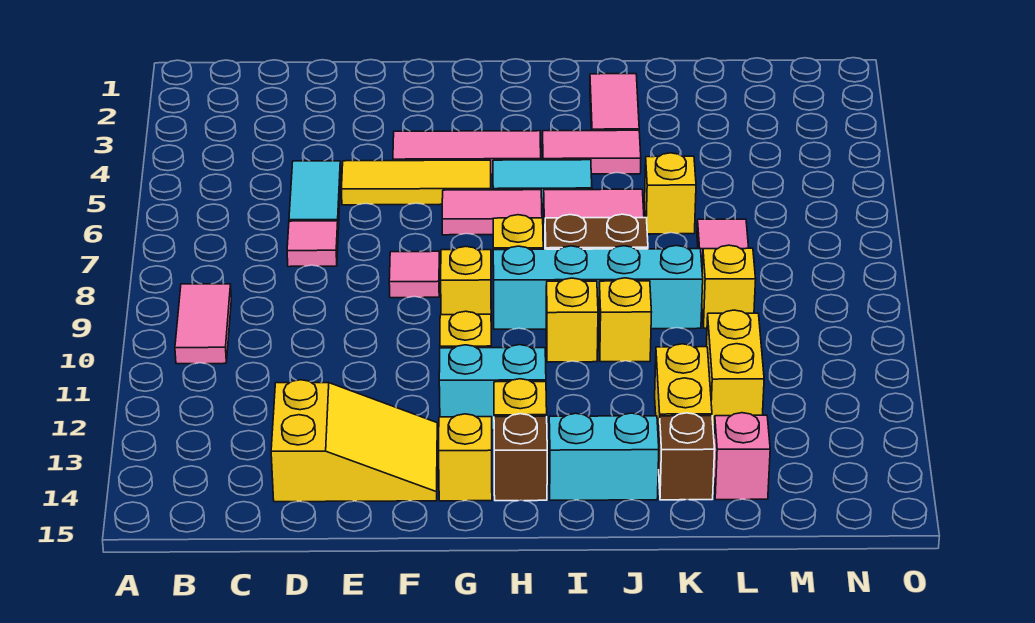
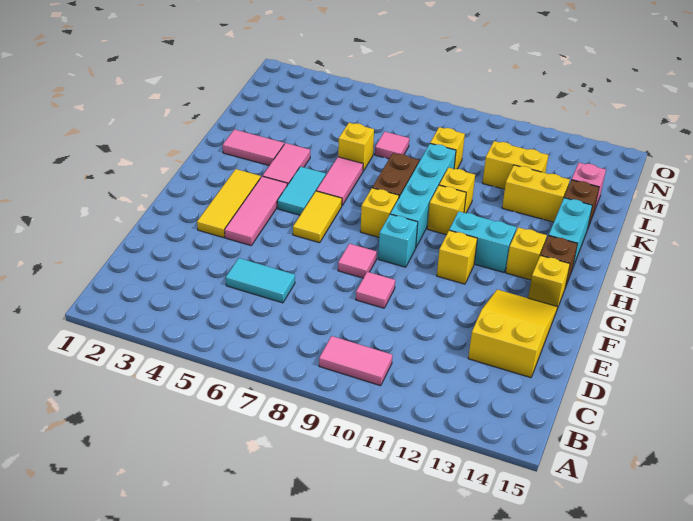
pink 1x1 tile [287,221,338,267] -> pink 1x1 tile moved to [356,272,395,308]
yellow 1x3 tile [341,160,491,205] -> yellow 1x3 tile moved to [197,169,261,238]
pink 1x2 tile [442,190,542,235] -> yellow 1x2 tile [293,191,342,243]
yellow 1x1 brick [441,247,491,315] -> cyan 1x1 brick [378,214,418,267]
cyan 1x2 brick [439,345,546,430] -> cyan 1x2 brick turned to [449,211,516,272]

